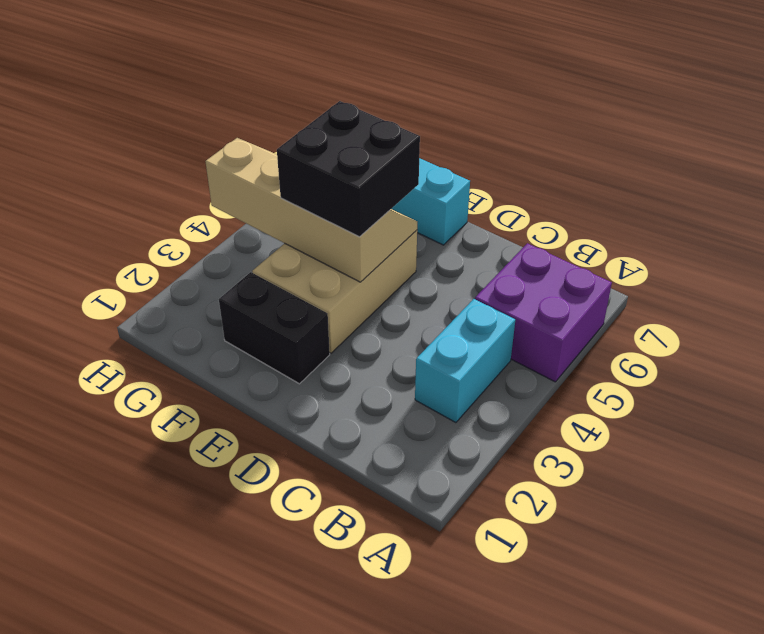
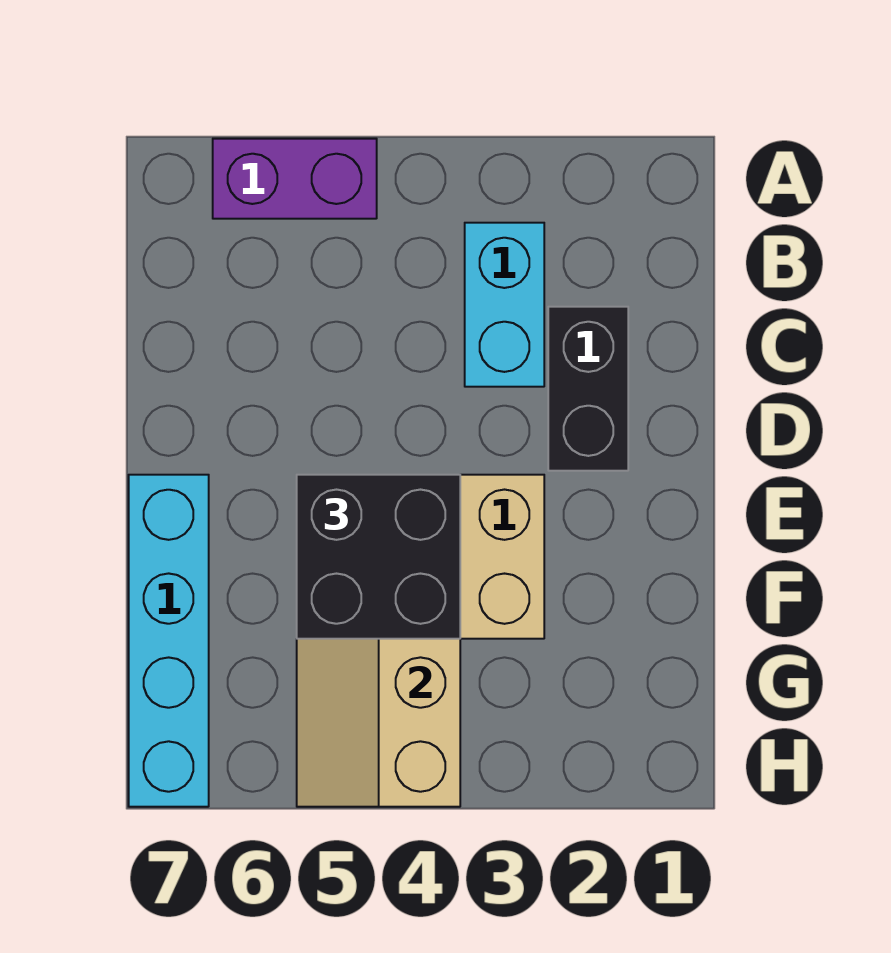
purple 2x2 brick [475,243,612,382] -> purple 1x2 brick [213,139,377,219]
cyan 1x2 brick [415,299,515,423] -> cyan 1x2 brick turned to [465,223,544,387]
black 1x2 brick [219,272,330,384] -> black 1x2 brick moved to [548,307,628,471]

